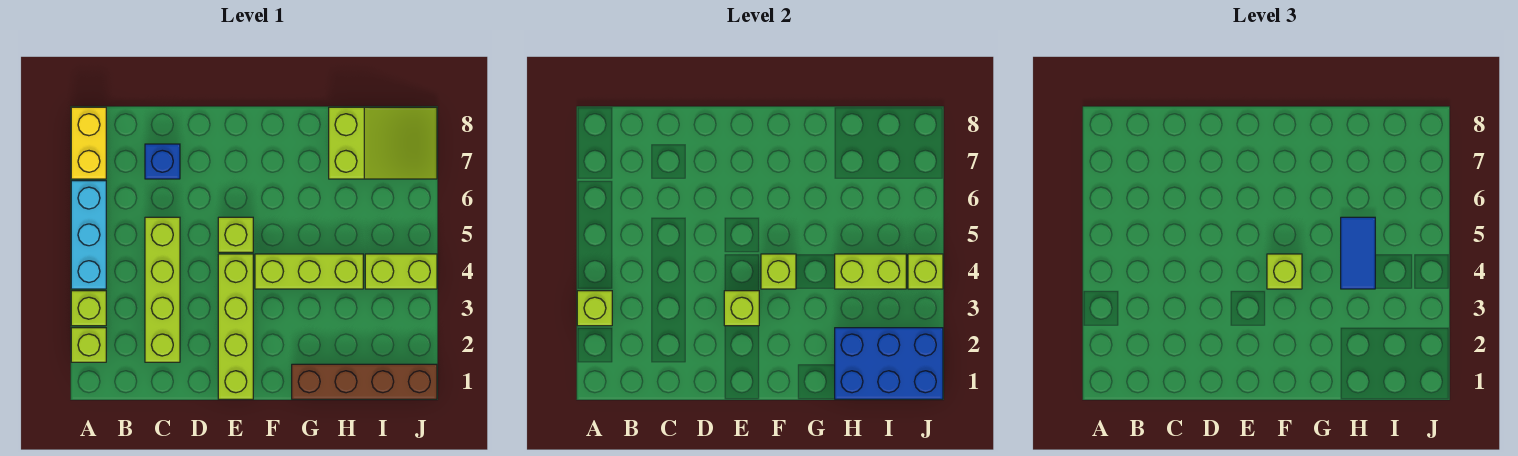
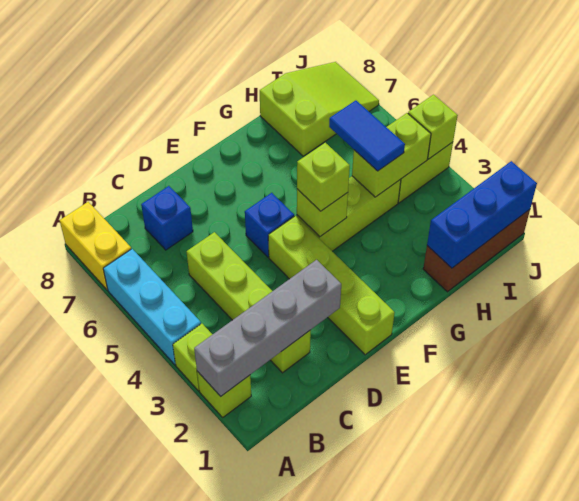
none -> grey 1x4 brick [194,260,341,396]
lime 1x1 brick [577,291,612,326] -> none
lime 1x1 brick [724,291,759,326] -> none
lime 1x1 brick [218,217,253,252] -> blue 1x1 brick [245,193,294,257]
brown 1x4 brick [292,364,437,399] -> brown 1x3 brick [423,210,530,292]
blue 2x3 brick [835,328,943,399] -> blue 1x3 brick [427,161,537,268]

